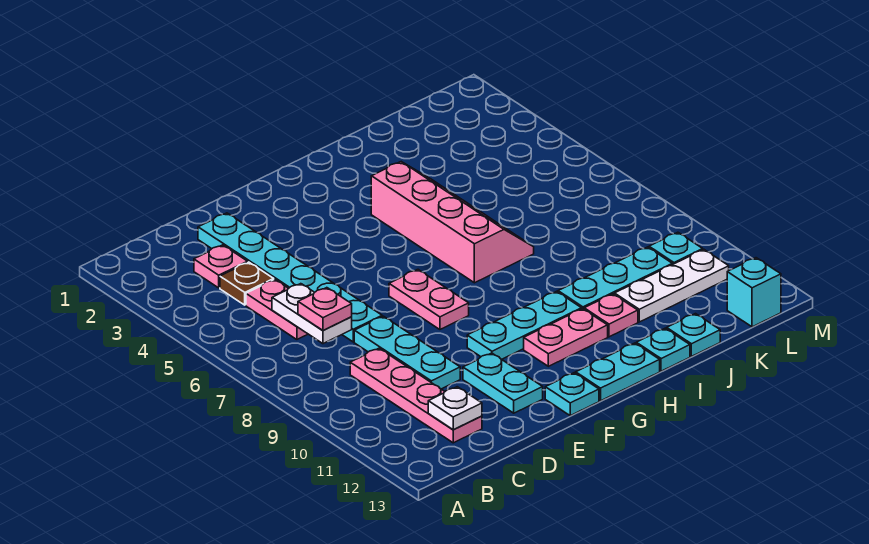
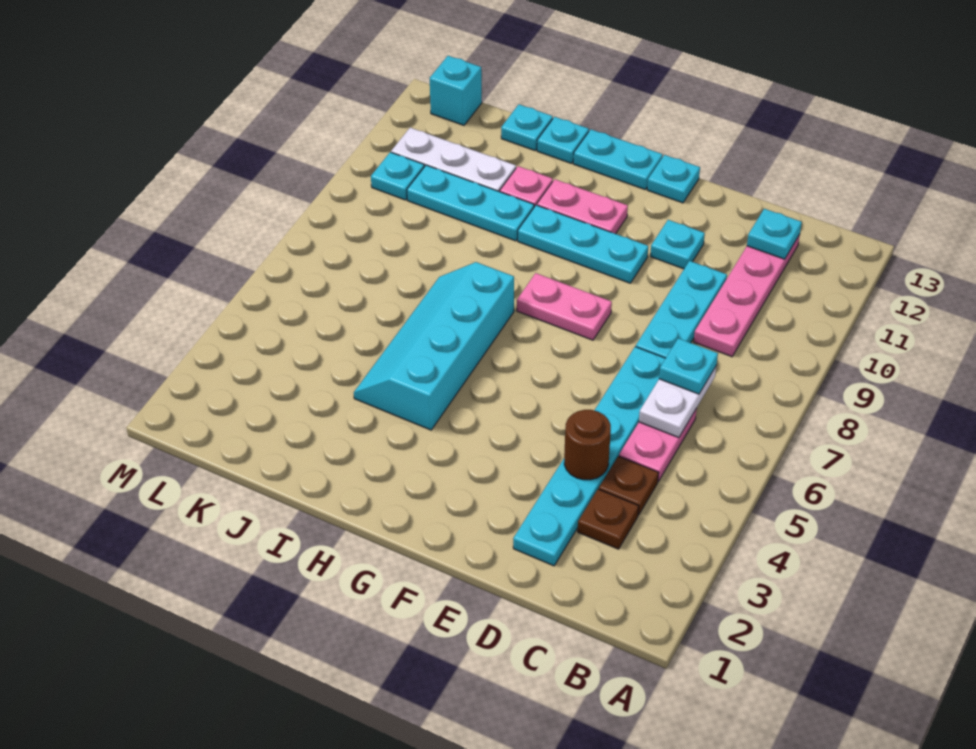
pink 1x1 plate [194,245,248,288] -> brown 1x1 plate [578,489,639,549]
pink 1x1 plate [298,288,352,331] -> cyan 1x1 plate [659,338,718,394]
white 1x1 plate [428,387,482,430] -> cyan 1x1 plate [747,209,802,259]
none -> brown 1x1 round brick [564,410,611,480]
cyan 1x2 plate [463,353,543,413] -> cyan 1x1 plate [650,220,705,269]
pink 1x2 plate [389,270,469,329] -> pink 1x2 plate turned to [517,273,612,340]
pink 2x4 slope [371,162,534,283] -> cyan 2x4 slope [354,262,514,430]

